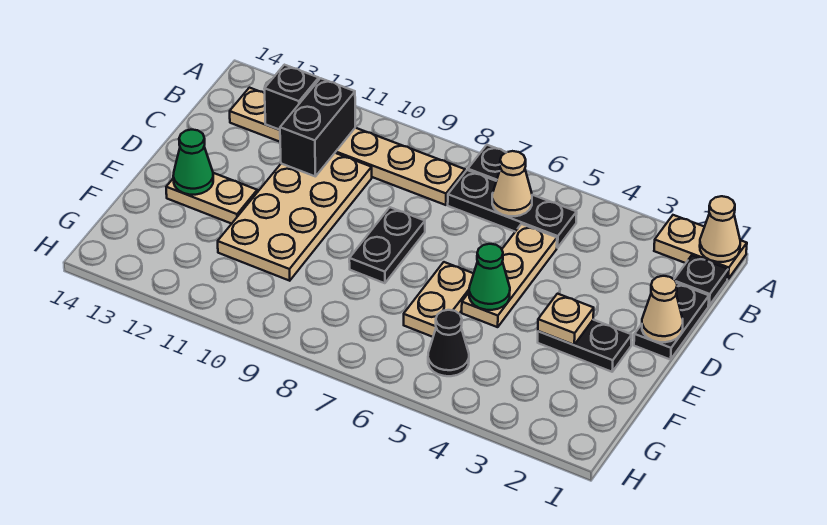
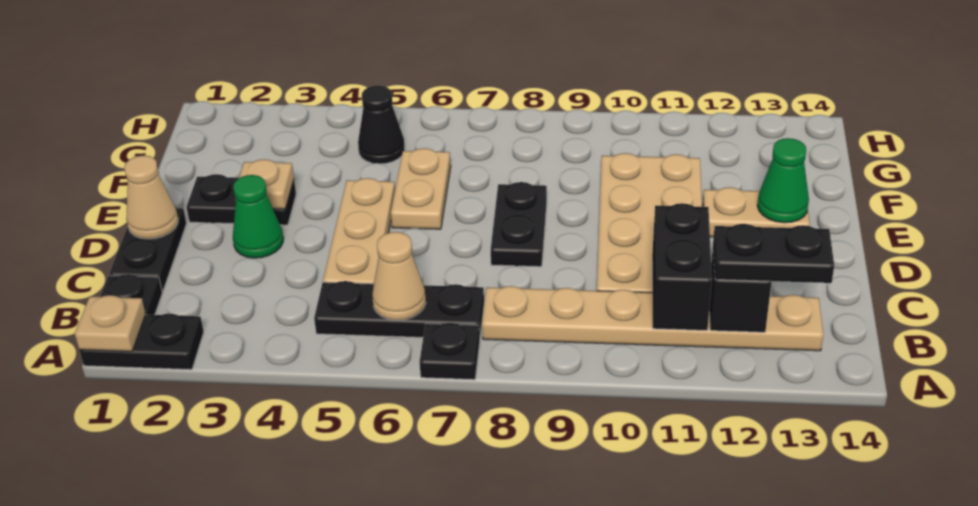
tan 1x2 plate [654,215,747,279] -> black 1x2 plate [79,314,204,370]
tan 1x1 cone [700,196,740,262] -> tan 1x1 plate [75,295,146,351]
none -> black 1x2 plate [713,224,834,283]
green 1x1 cone [469,244,510,310] -> green 1x1 cone moved to [233,175,283,258]

